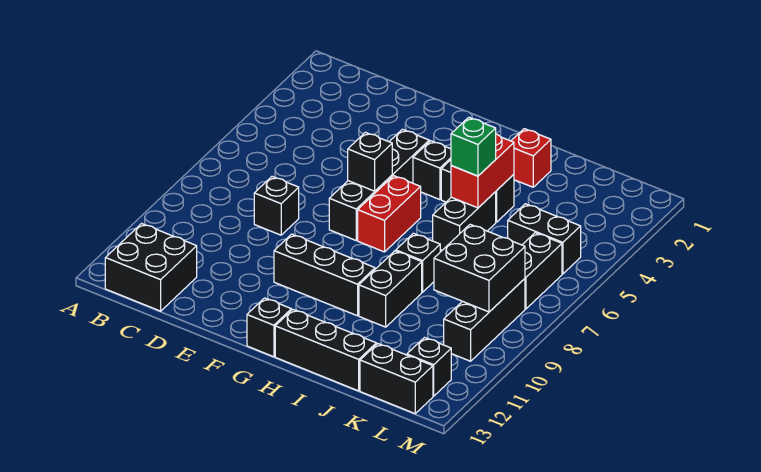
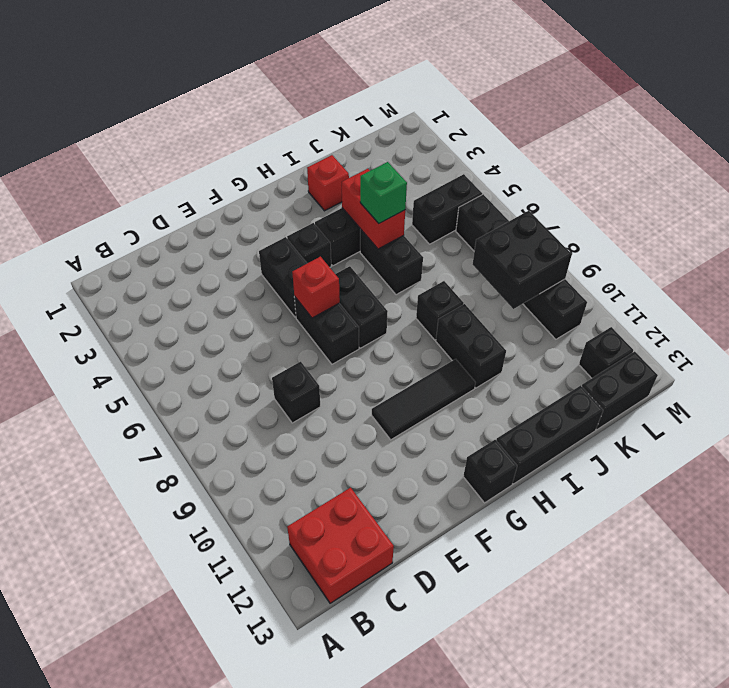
black 2x2 brick [105,224,197,311] -> red 2x2 brick [287,487,394,603]
black 1x1 brick [348,132,392,191] -> red 1x1 brick [292,257,340,318]
black 1x3 brick [274,234,375,316] -> black 1x3 tile [372,359,476,440]
red 1x2 brick [358,176,421,252] -> black 1x2 brick [336,266,388,348]

